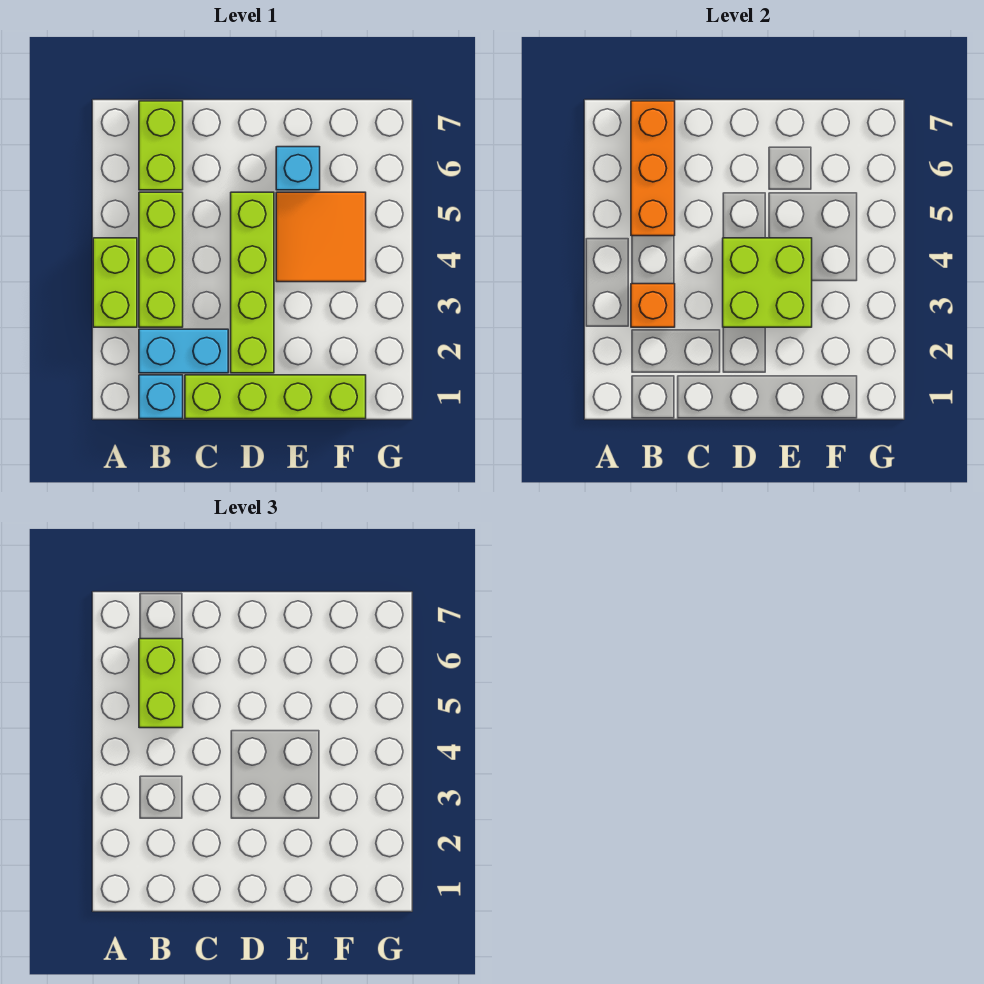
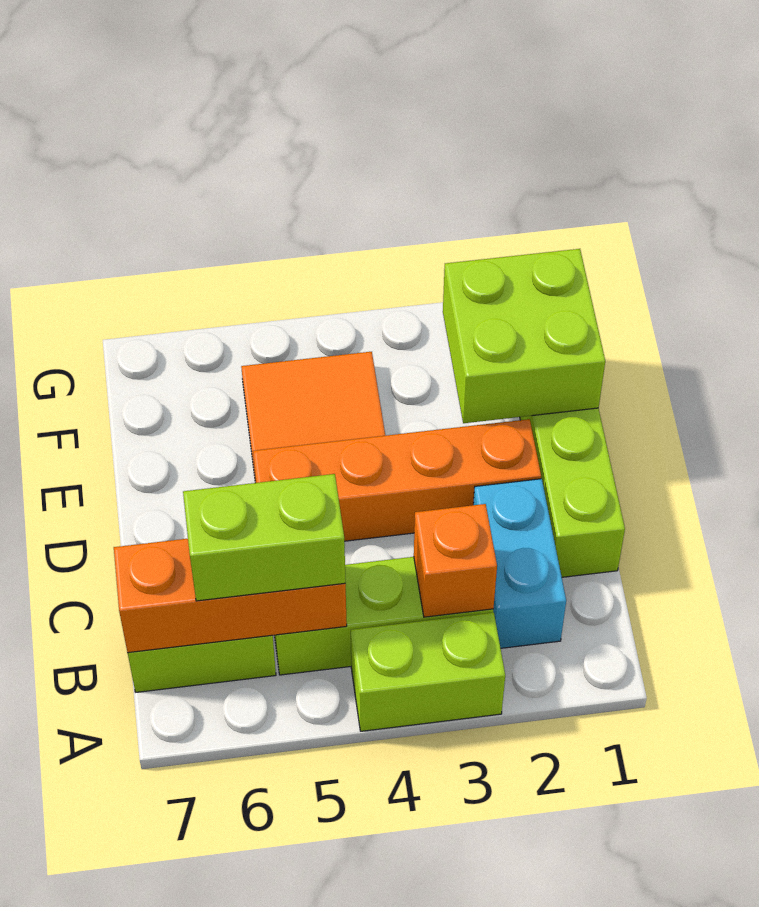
cyan 1x1 brick [139,375,183,419] -> none
lime 1x4 brick [231,192,274,373] -> orange 1x4 brick [253,419,541,541]
lime 2x2 brick [723,238,812,327] -> lime 2x2 brick moved to [443,249,605,423]
cyan 1x1 brick [276,147,320,190] -> none

